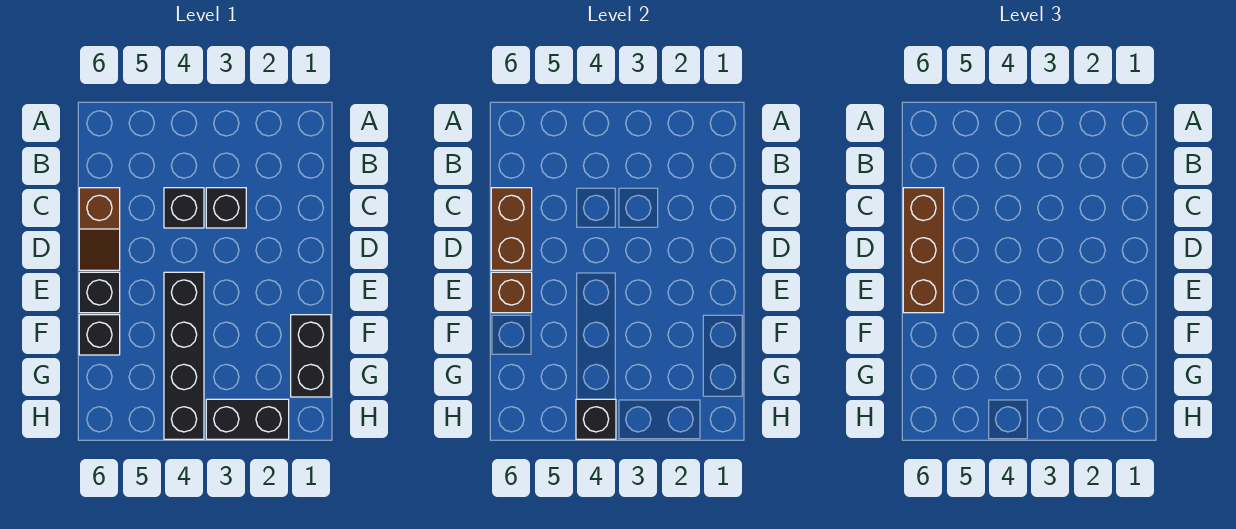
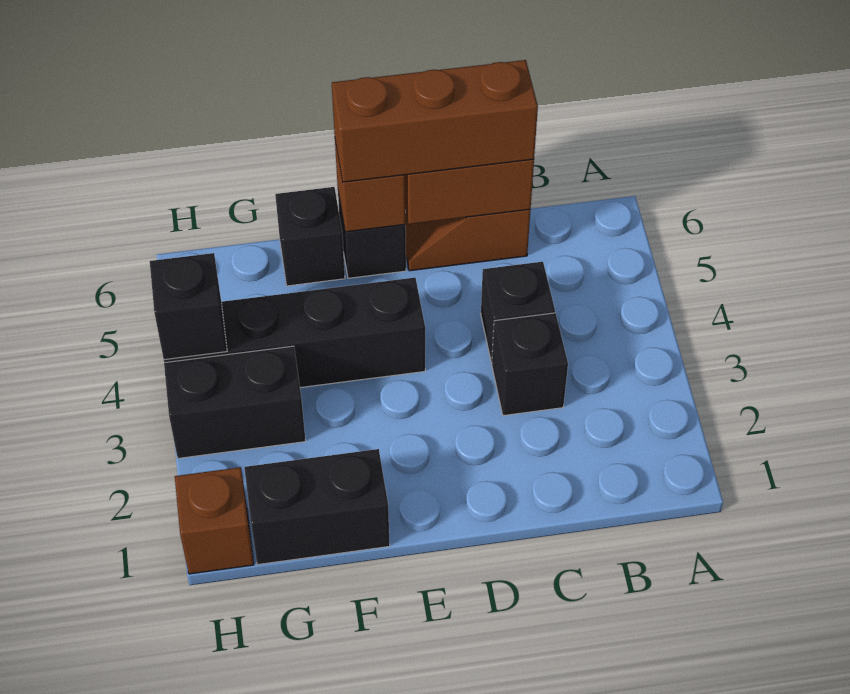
none -> brown 1x1 brick [175,467,254,574]
black 1x2 brick [206,399,289,439] -> black 1x2 brick turned to [164,346,306,458]

